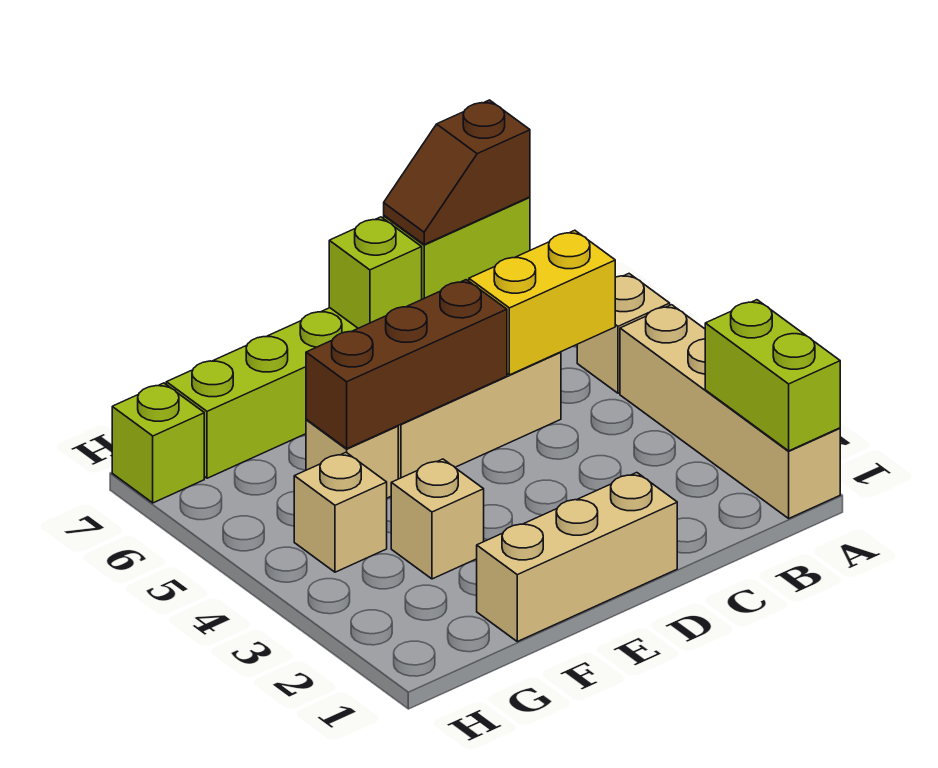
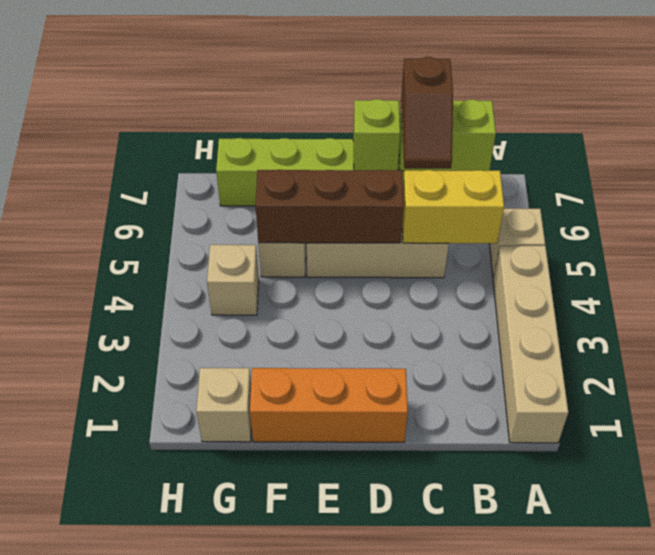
lime 1x2 brick [705,300,840,451] -> none
brown 1x2 slope [384,100,530,244] -> brown 1x2 slope turned to [401,57,453,168]
tan 1x3 brick [477,473,677,642] -> orange 1x3 brick [250,368,408,442]
tan 1x1 brick [391,459,484,579] -> tan 1x1 brick moved to [196,368,251,442]
lime 1x1 brick [112,383,204,503] -> none

